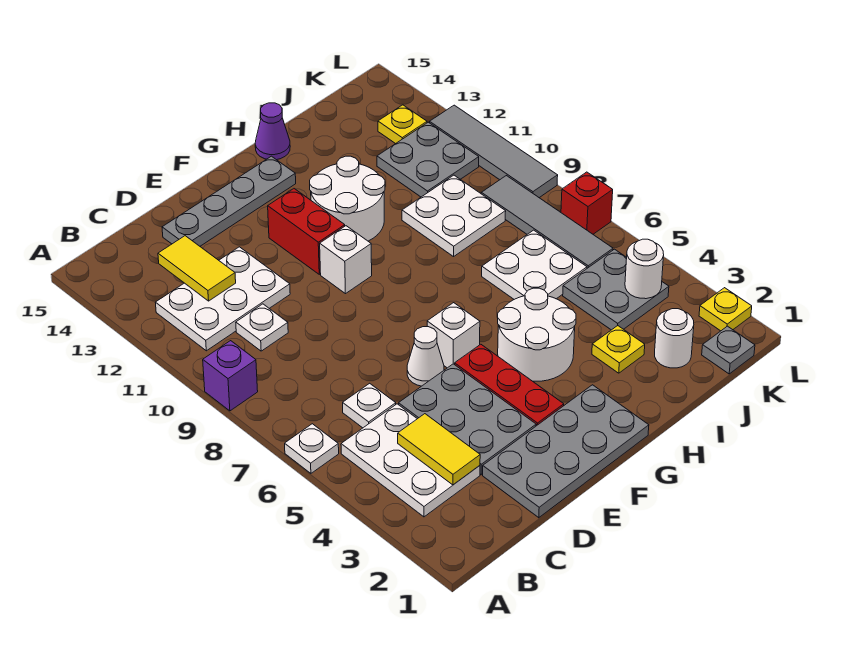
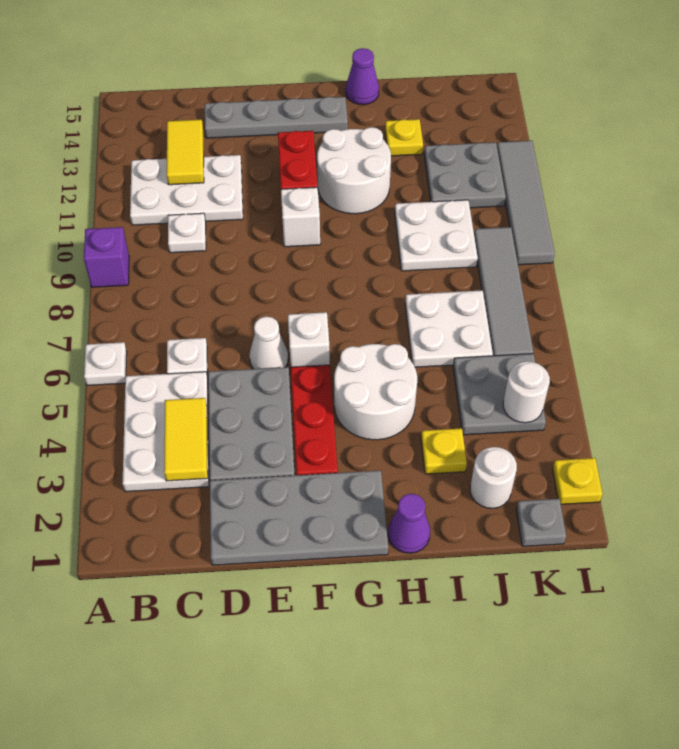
none -> purple 1x1 cone [388,494,430,553]
yellow 1x1 plate [378,105,427,144] -> yellow 1x1 plate moved to [385,119,423,156]
red 1x1 brick [561,172,613,234] -> none

